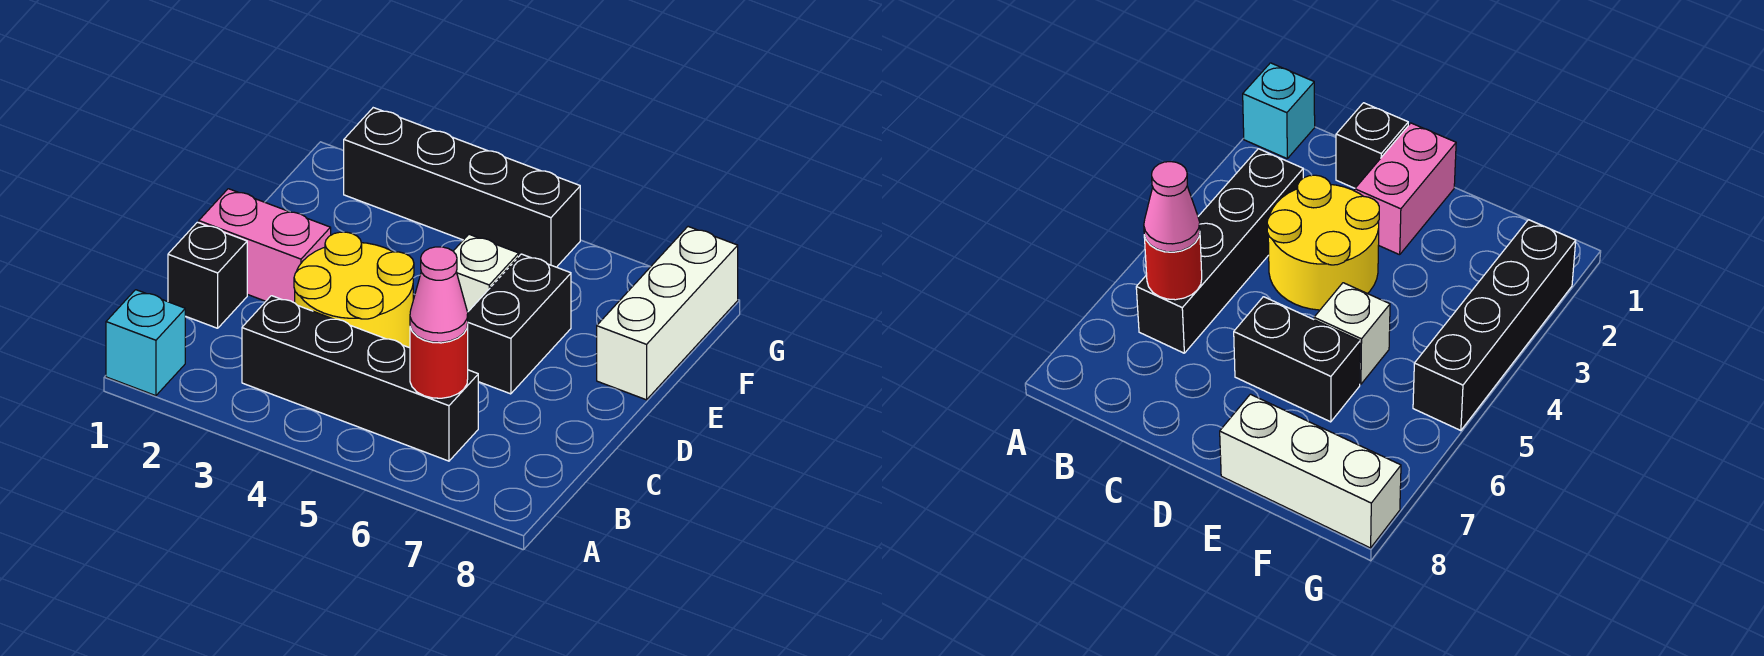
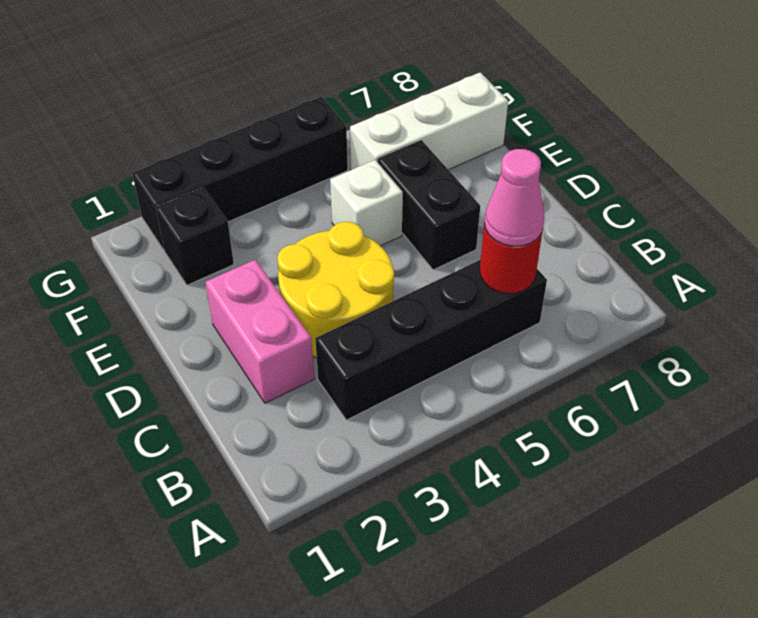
cyan 1x1 brick [106,290,185,396] -> none
black 1x1 brick [168,222,247,328] -> black 1x1 brick moved to [156,188,234,285]
pink 1x2 brick [199,189,331,303] -> pink 1x2 brick turned to [206,260,314,403]
white 1x3 brick [597,227,738,400] -> white 1x3 brick turned to [350,72,508,170]

